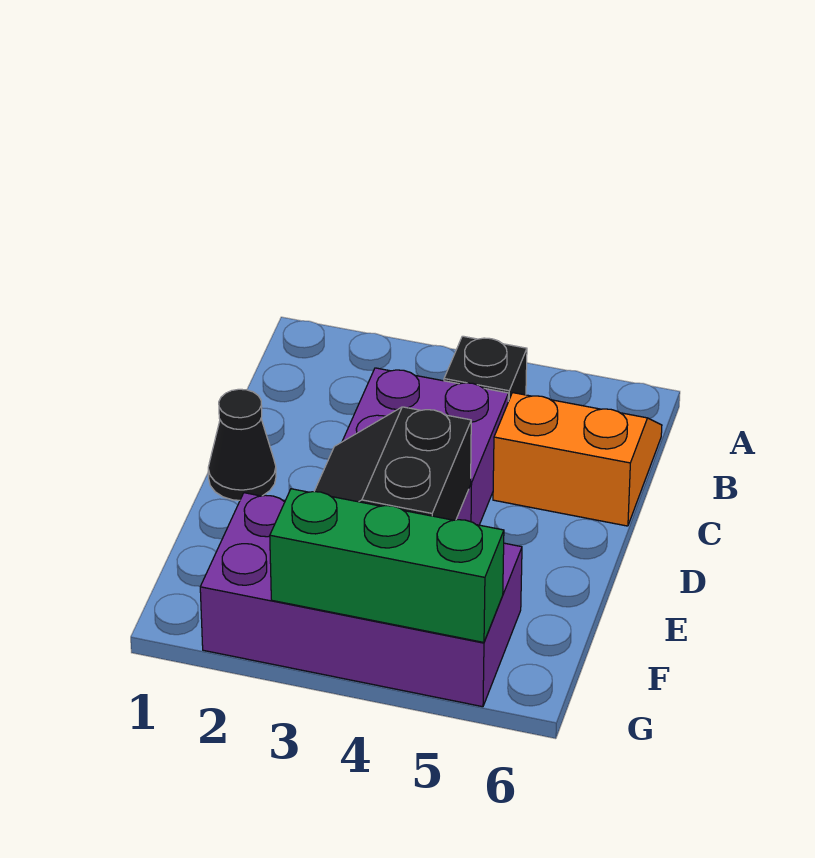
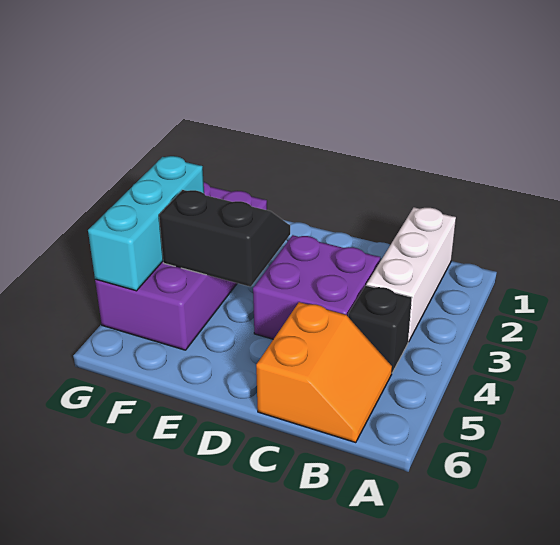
none -> white 1x3 brick [366,207,456,342]
black 1x1 cone [208,389,276,500] -> none
green 1x3 brick [270,489,504,642] -> cyan 1x3 brick [88,156,204,291]

